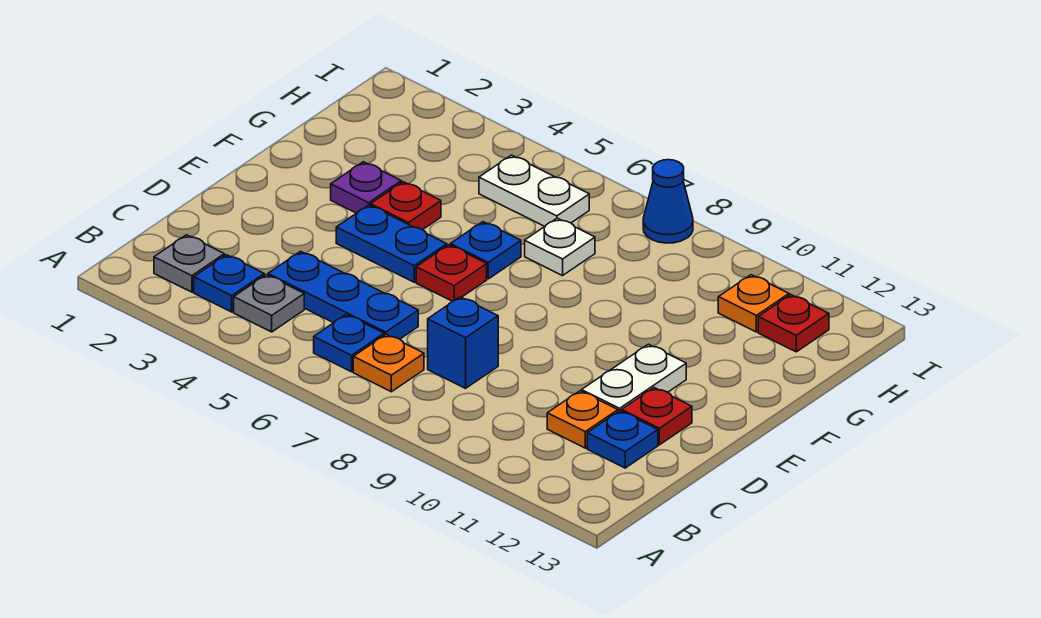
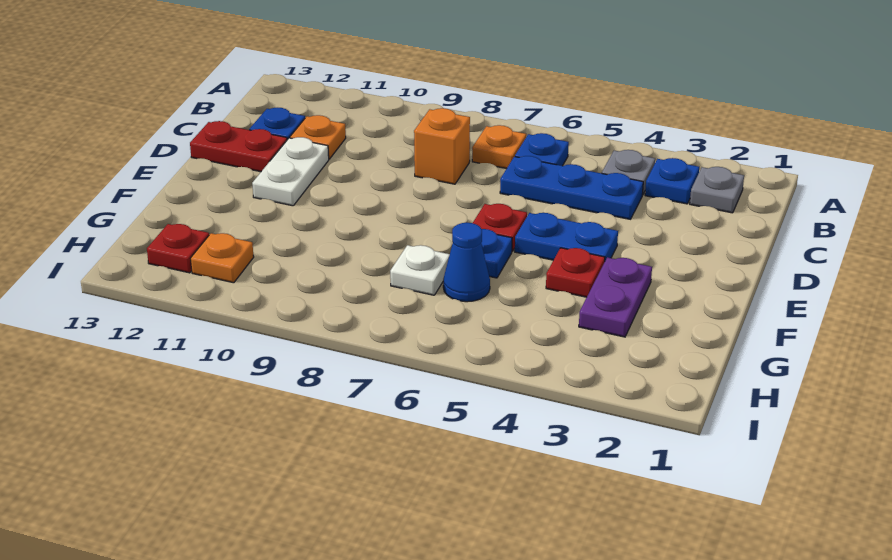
blue 1x1 brick [428,297,498,388] -> orange 1x1 brick [414,108,470,184]
red 1x1 plate [621,388,692,445] -> red 1x2 plate [190,121,287,172]
purple 1x1 plate [331,162,401,213] -> purple 1x2 plate [579,257,652,337]
white 1x2 plate [479,155,589,226] -> none
blue 1x1 cone [643,160,693,243] -> blue 1x1 cone moved to [443,223,490,302]

